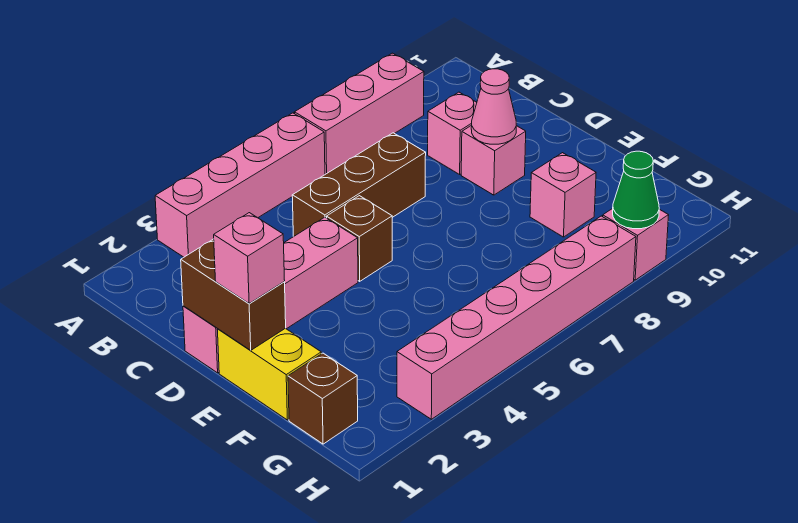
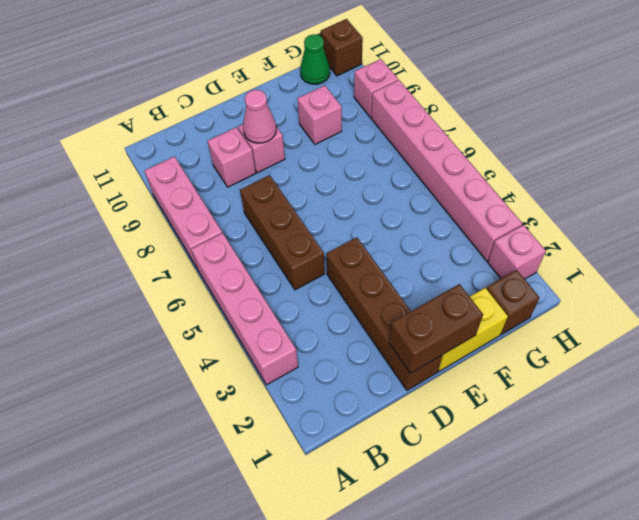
pink 1x4 brick [183,217,358,373] -> brown 1x4 brick [326,237,442,390]
brown 1x1 brick [326,196,392,281] -> brown 1x1 brick moved to [321,19,363,76]
pink 1x1 brick [214,213,285,303] -> pink 1x1 brick moved to [488,225,546,279]
green 1x1 cone [613,151,659,229] -> green 1x1 cone moved to [300,34,330,84]

